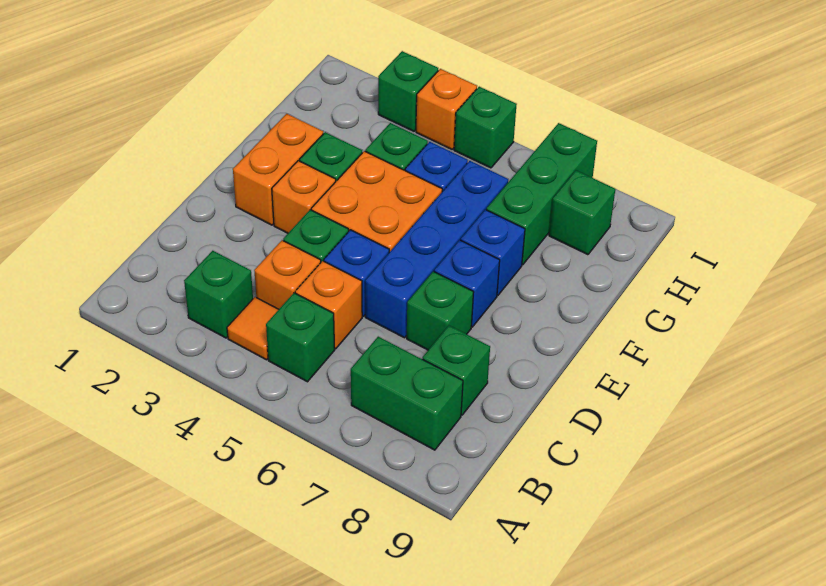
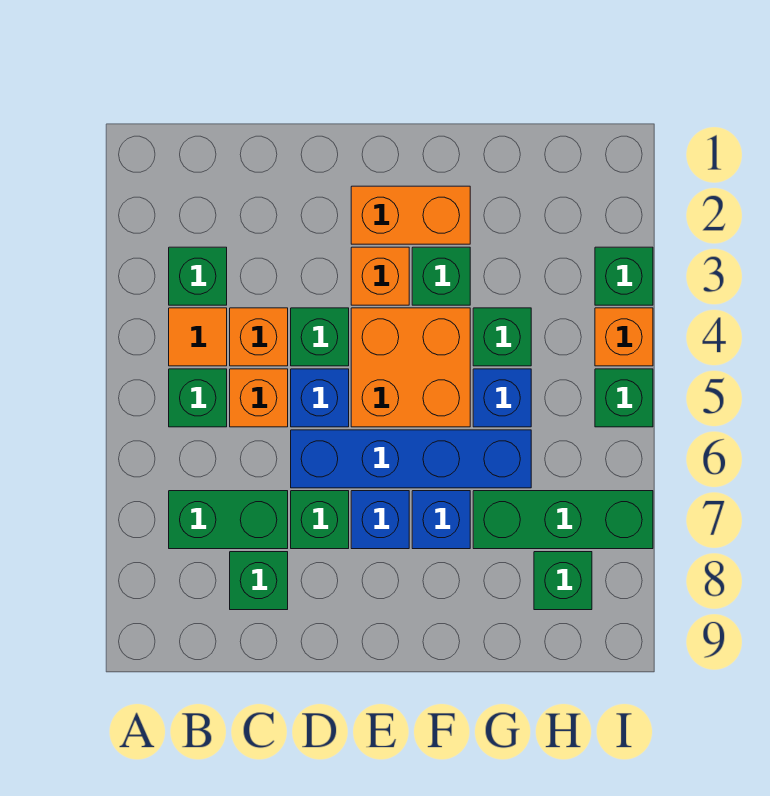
green 1x2 brick [351,337,463,450] -> green 1x2 brick turned to [169,491,288,549]

